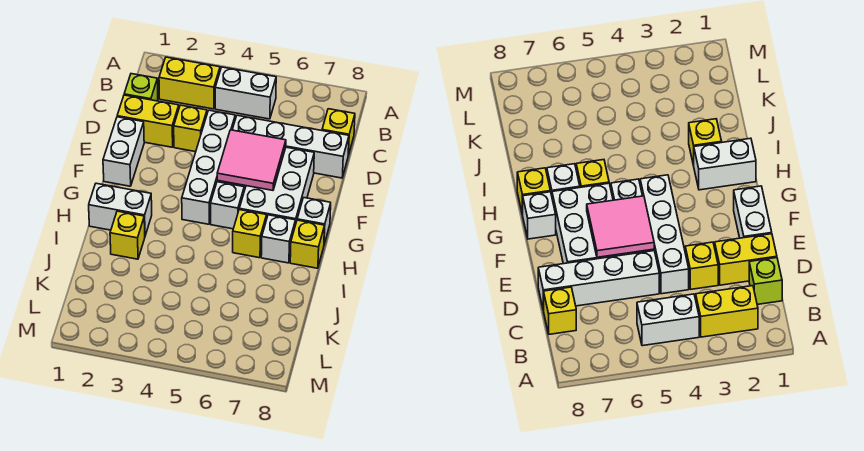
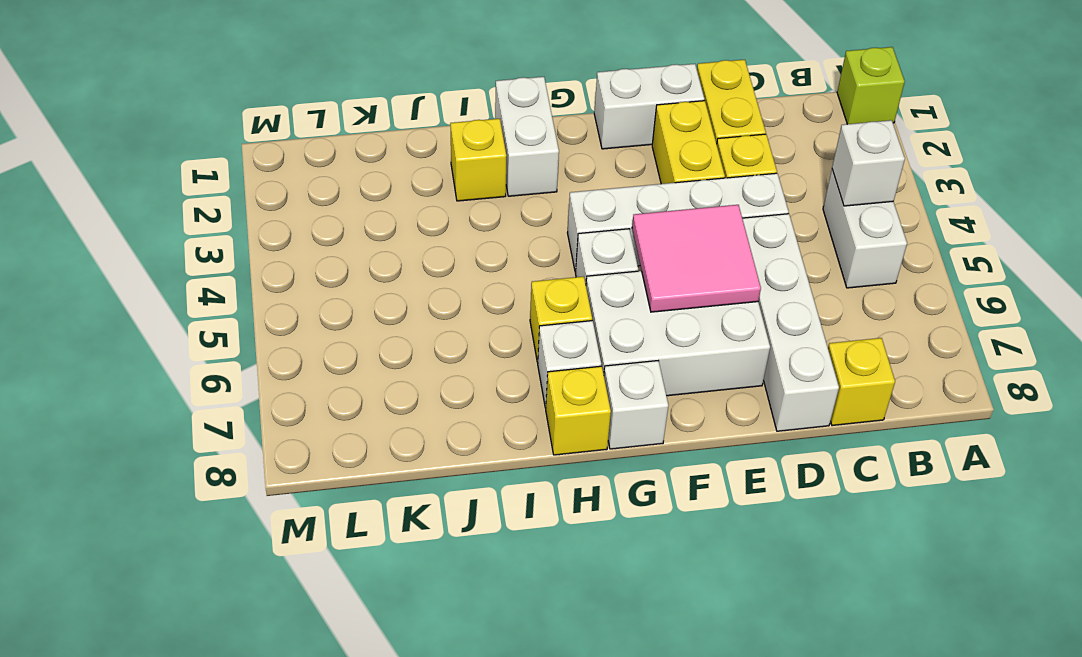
yellow 1x2 brick [159,57,220,109] -> yellow 1x2 brick moved to [652,101,725,184]
none -> white 1x1 brick [832,120,905,206]
lime 1x1 brick [124,74,158,101] -> lime 1x1 brick moved to [837,47,905,124]

